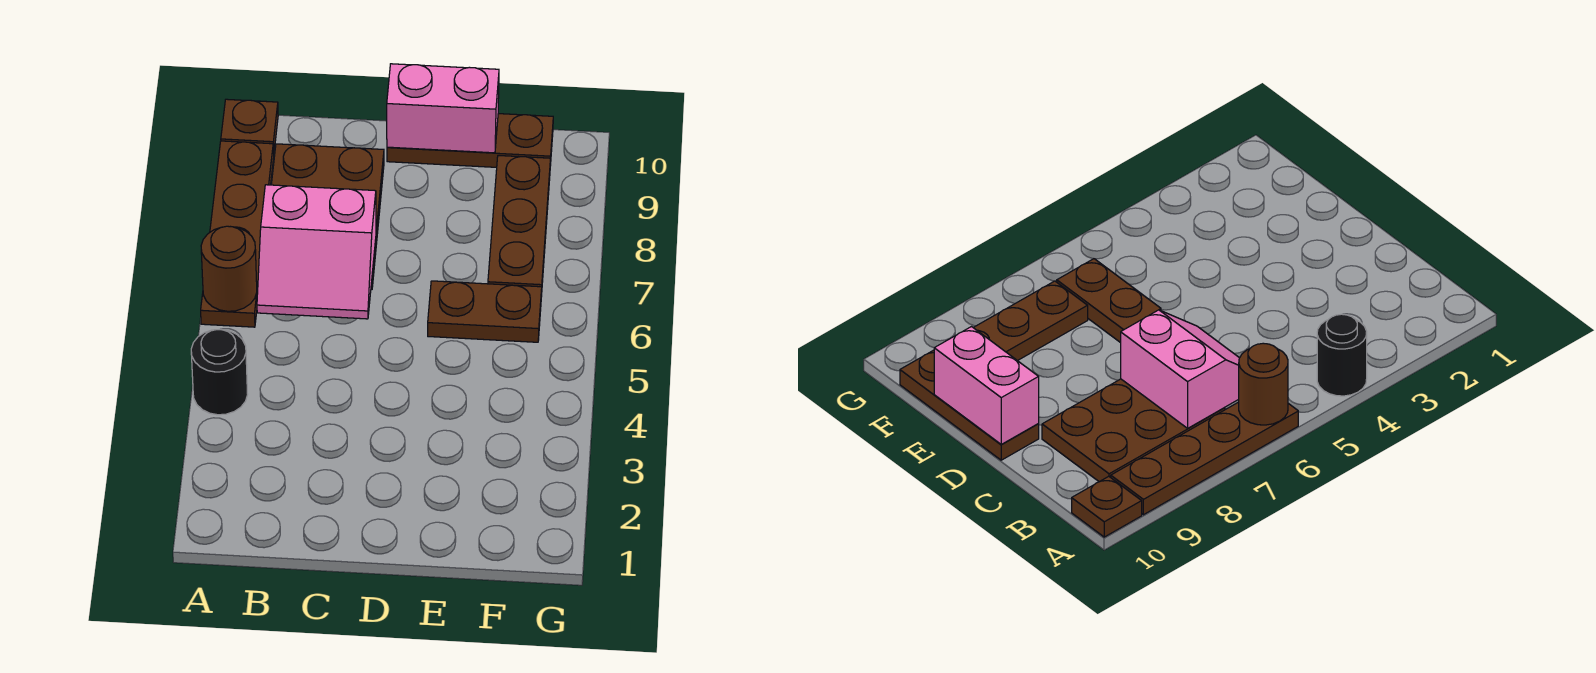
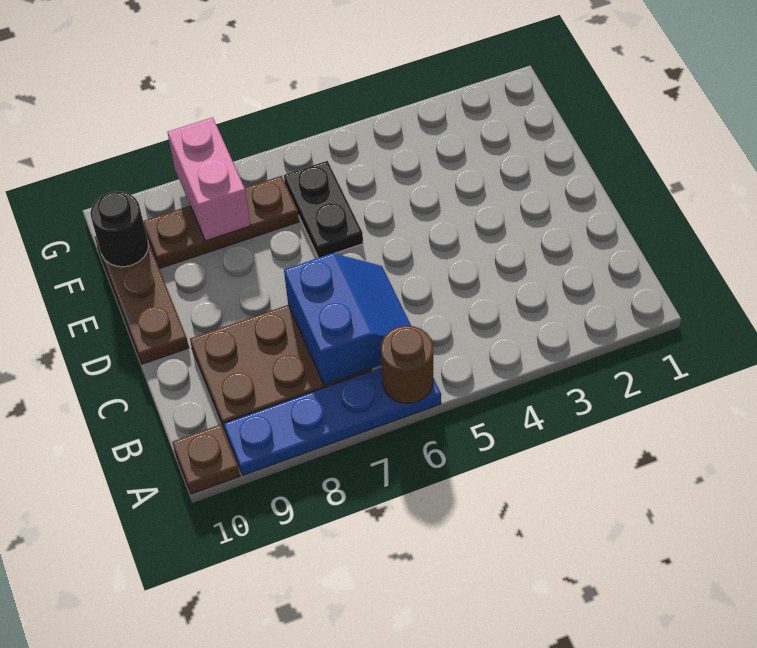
black 1x1 round brick [191,329,248,415] -> black 1x1 round brick moved to [90,191,149,267]
brown 1x4 plate [201,141,274,327] -> blue 1x4 plate [224,368,441,475]
pink 2x2 slope [257,185,376,319] -> blue 2x2 slope [284,253,411,385]
pink 1x2 brick [387,64,499,153] -> pink 1x2 brick moved to [167,117,251,241]
brown 1x2 plate [428,281,542,342] -> black 1x2 plate [284,161,363,258]

